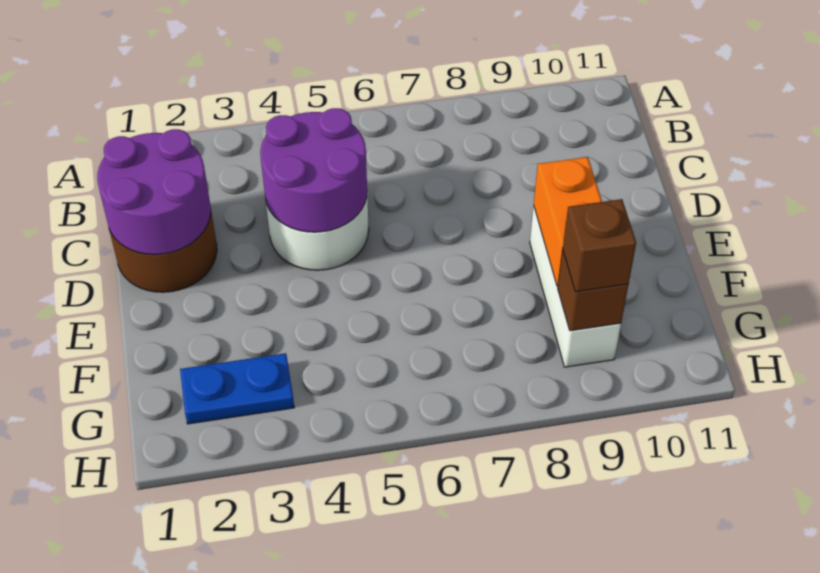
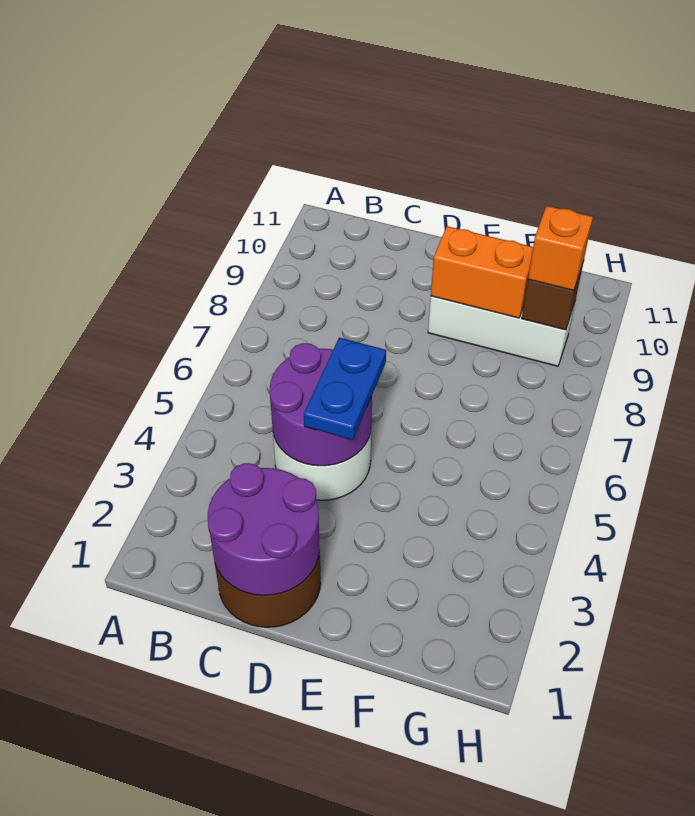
blue 1x2 plate [180,353,294,424] -> blue 1x2 plate moved to [304,338,386,440]
brown 1x1 brick [563,199,636,292] -> orange 1x1 brick [528,206,593,291]

